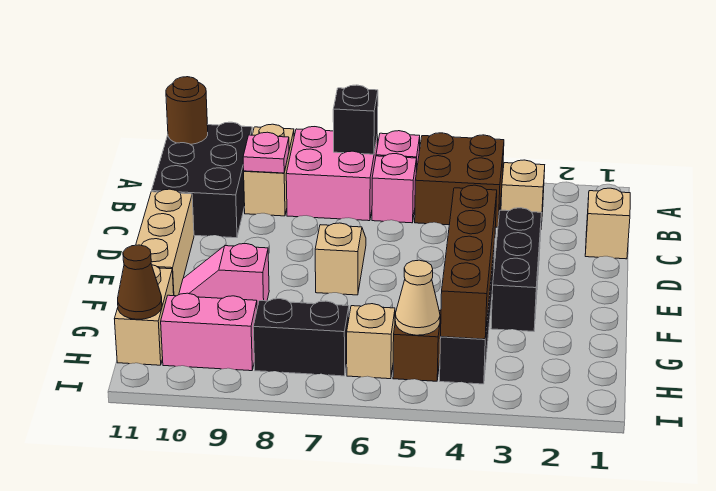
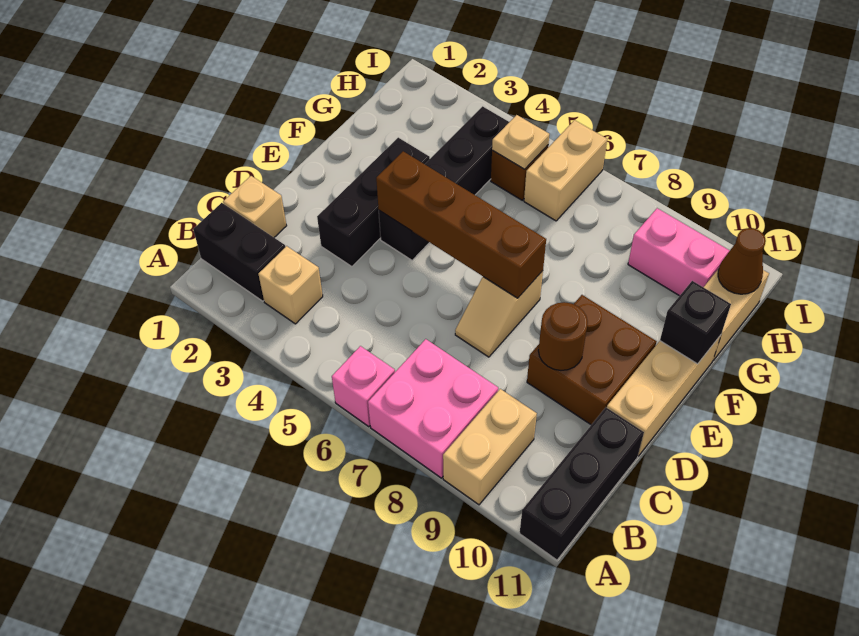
brown 2x2 brick [415,133,504,227] -> brown 2x2 brick moved to [527,295,657,425]
black 1x1 brick [333,85,378,154] -> black 1x1 brick moved to [660,281,731,364]
black 2x3 brick [152,122,252,238] -> black 1x3 brick [520,407,644,560]
brown 1x1 round brick [166,77,208,144] -> brown 1x1 round brick moved to [538,302,588,370]
pink 1x1 brick [372,154,416,223] -> none
pink 1x1 plate [243,132,289,173] -> none
brown 1x4 brick [441,185,497,339] -> brown 1x4 brick turned to [376,151,546,298]
pink 1x2 slope [179,244,269,308] -> none
tan 1x1 cone [395,260,440,335] -> tan 1x1 plate [492,115,549,169]
tan 1x1 brick [347,304,395,379] -> tan 1x2 brick [524,120,607,221]
black 1x2 brick [253,299,349,376] -> black 1x2 brick moved to [193,203,285,301]

